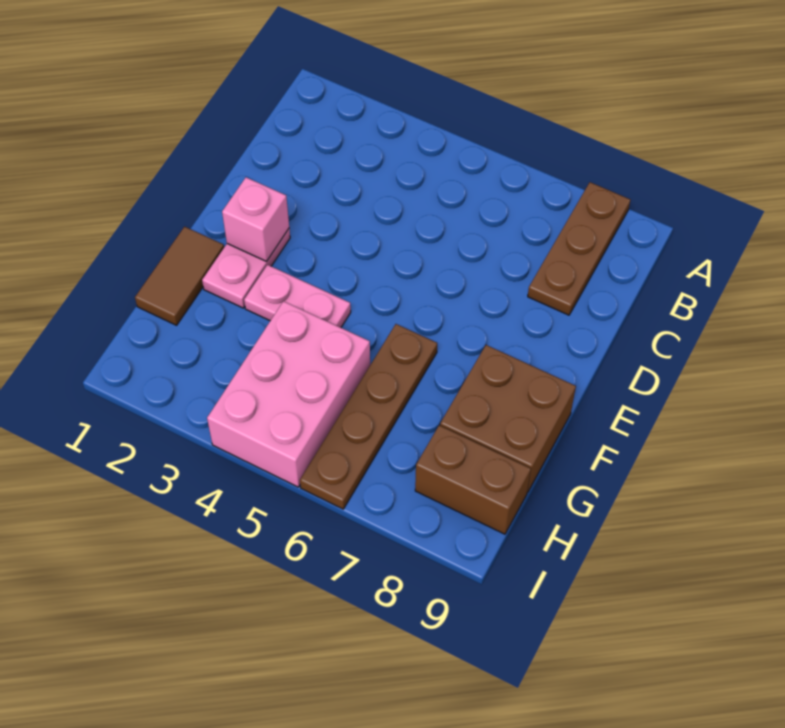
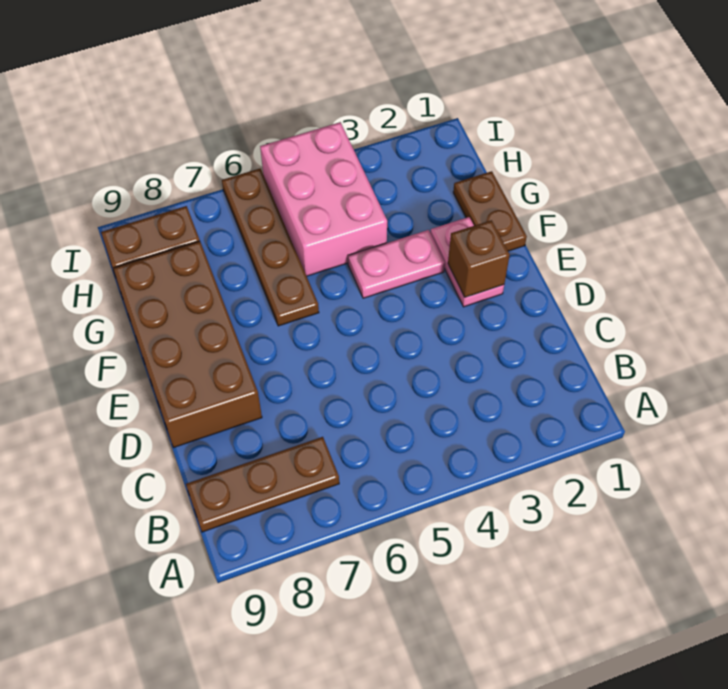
brown 1x3 plate [528,182,630,315] -> brown 1x3 plate turned to [186,437,339,532]
pink 1x1 brick [222,177,289,261] -> brown 1x1 brick [448,220,510,297]
brown 1x2 tile [135,227,224,325] -> brown 1x2 plate [453,171,527,251]
brown 2x2 brick [440,345,576,493] -> brown 2x4 brick [113,241,262,448]

